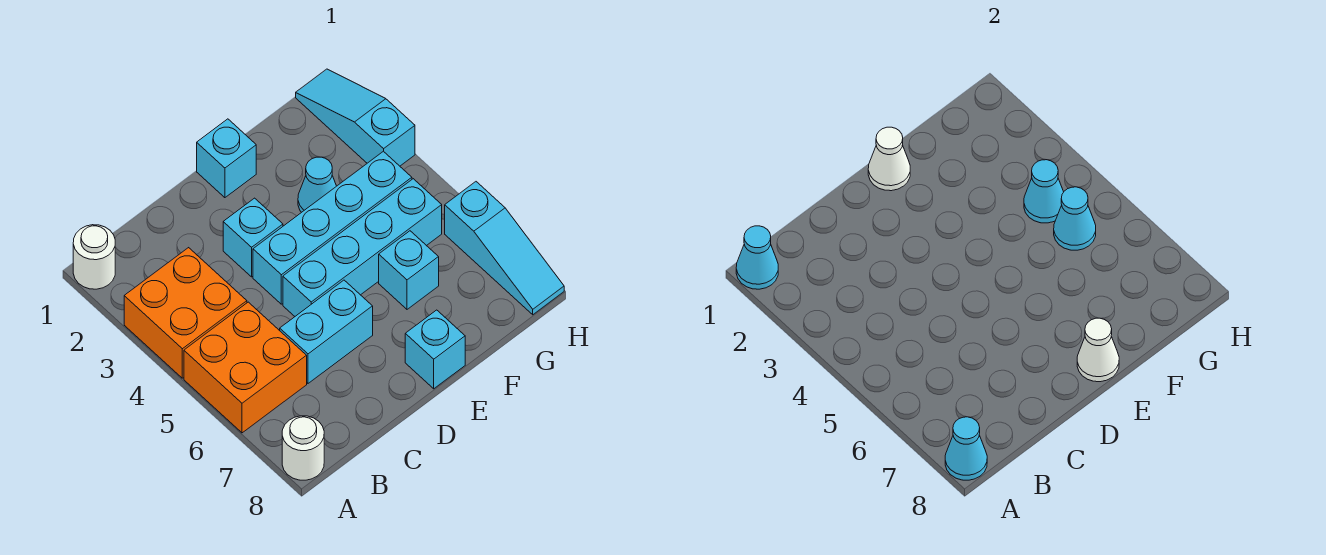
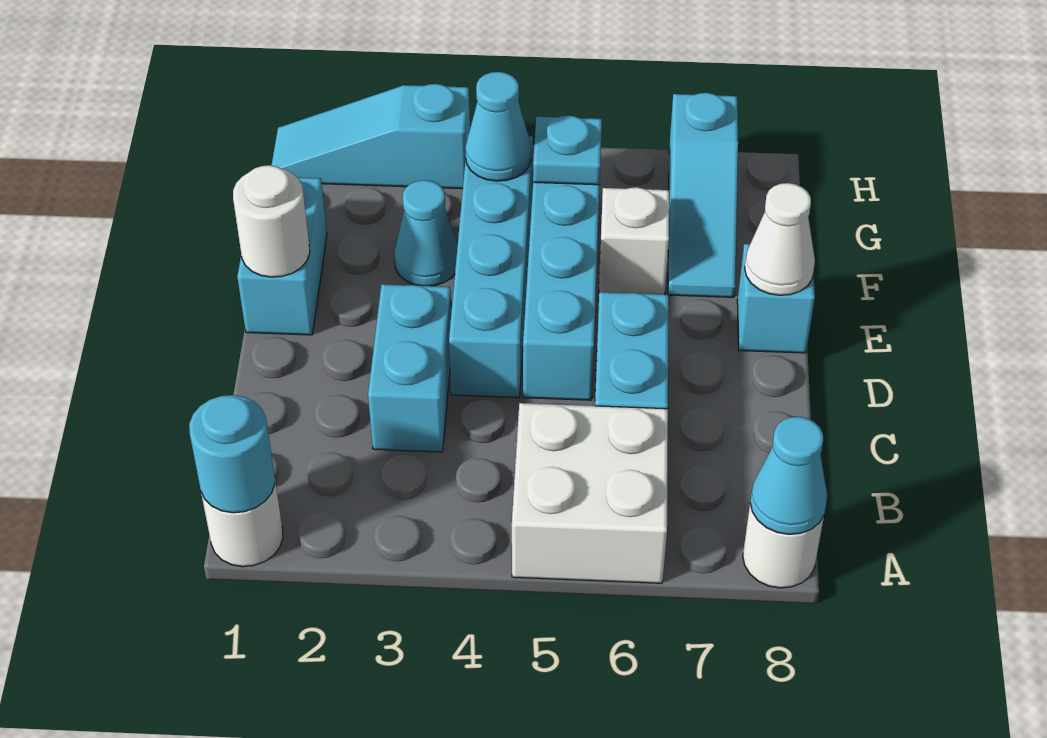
cyan 1x1 cone [736,226,778,289] -> cyan 1x1 round brick [189,395,275,513]
orange 2x2 brick [124,248,247,378] -> none
orange 2x2 brick [184,302,307,433] -> white 2x2 brick [512,403,668,583]
cyan 1x1 brick [223,198,283,277] -> cyan 1x2 brick [368,284,451,452]
cyan 1x1 brick [197,119,256,198] -> cyan 1x2 brick [237,177,327,335]
white 1x1 cone [868,127,910,191] -> white 1x1 round brick [233,165,310,277]
cyan 1x1 brick [379,231,439,309] -> white 1x1 brick [599,187,669,294]
cyan 1x1 cone [1054,187,1096,250] -> cyan 1x1 plate [533,116,602,185]
cyan 1x3 slope [445,182,564,315] -> cyan 1x3 slope turned to [668,93,738,297]

